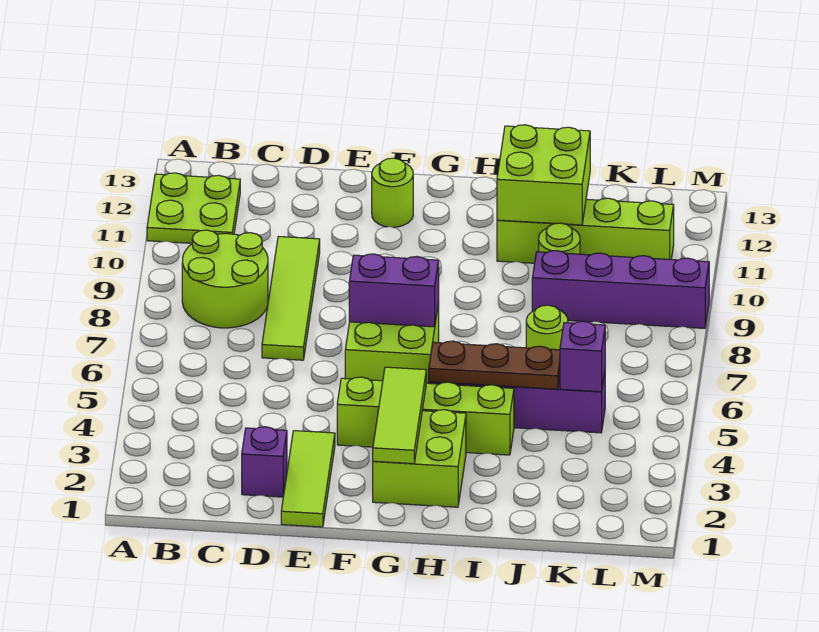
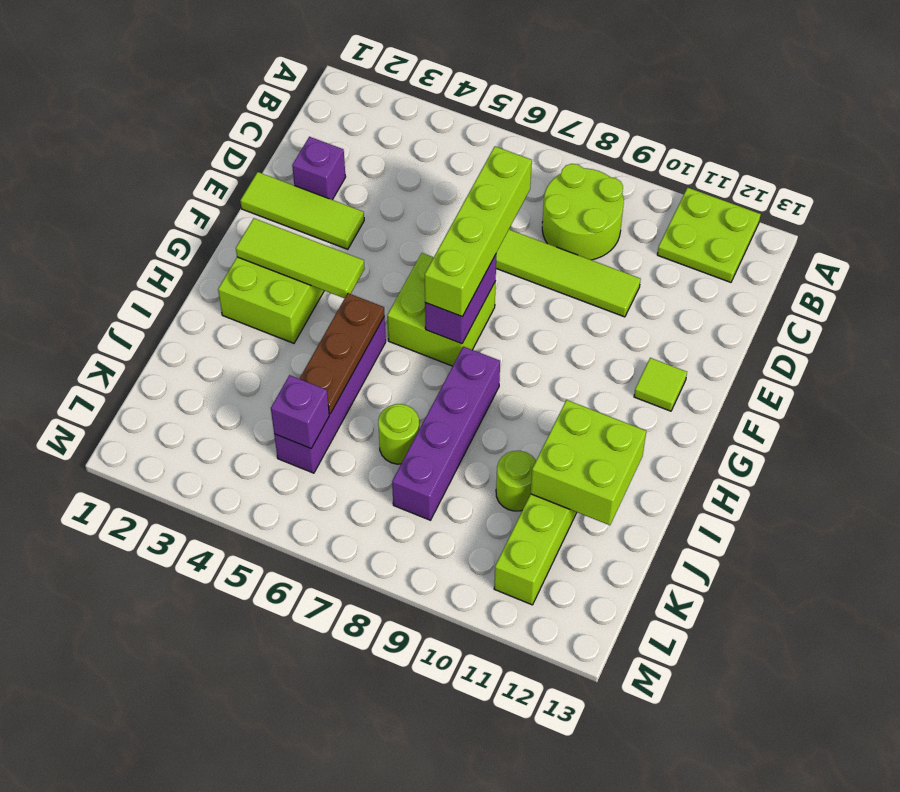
lime 1x4 brick [337,377,514,455] -> lime 1x4 brick moved to [425,146,532,316]
lime 1x1 round brick [372,158,413,227] -> lime 1x1 tile [634,358,687,411]
purple 1x4 brick [532,251,709,328] -> purple 1x4 brick moved to [392,347,500,520]

